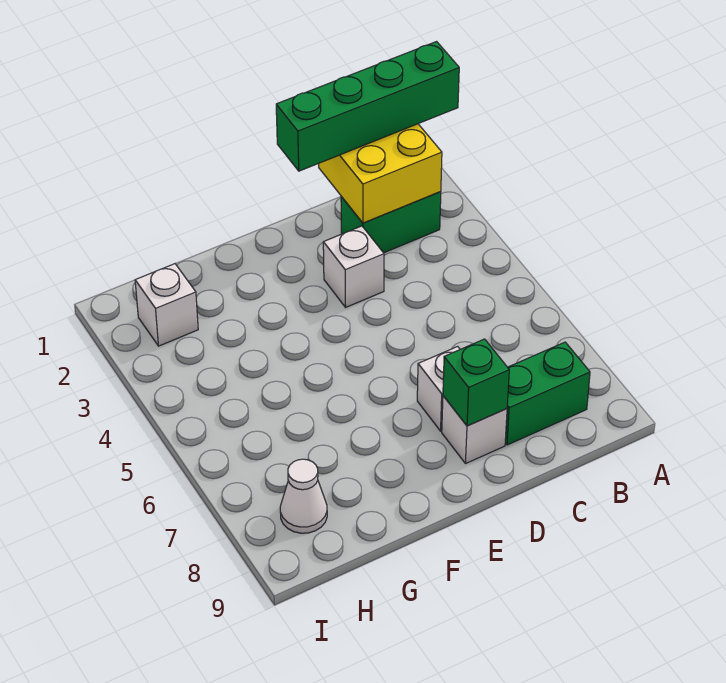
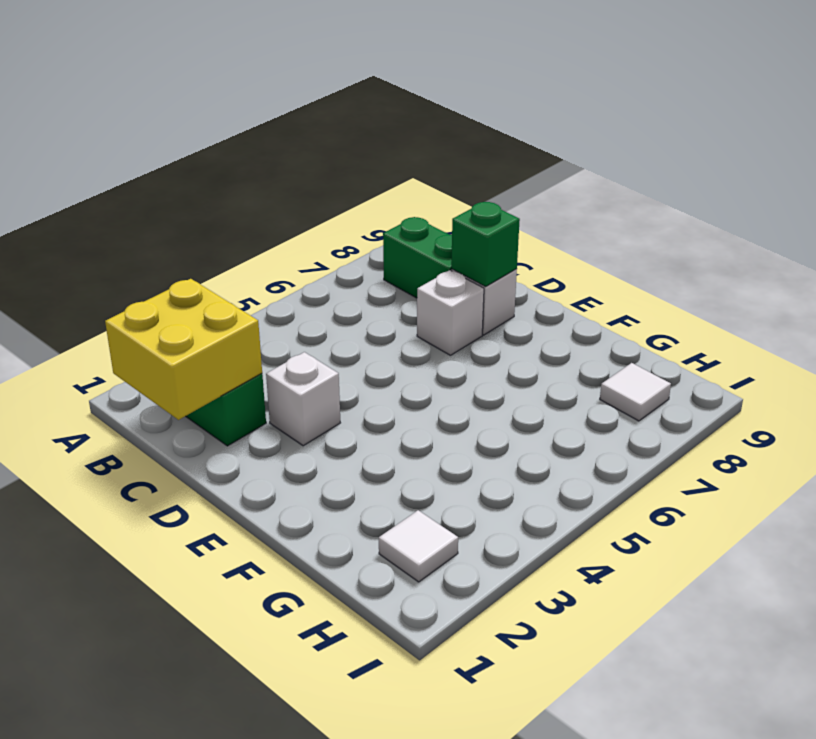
green 1x4 brick [276,42,459,171] -> none
white 1x1 brick [135,264,198,346] -> white 1x1 tile [379,510,458,582]
white 1x1 cone [280,459,327,533] -> white 1x1 tile [600,363,671,421]

